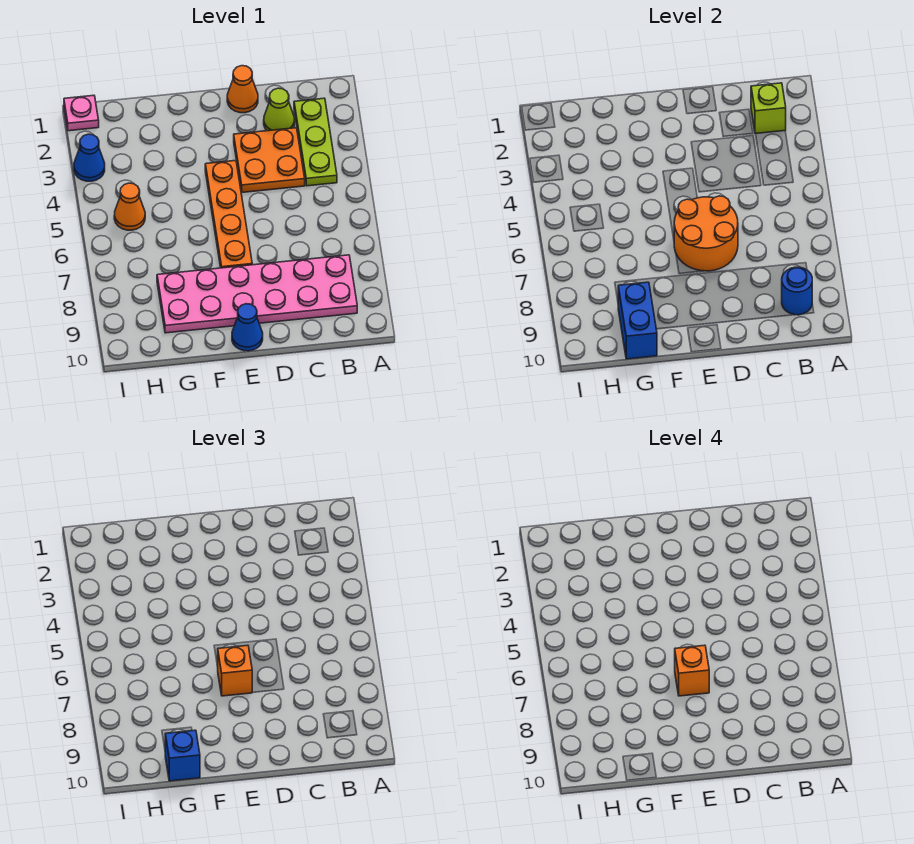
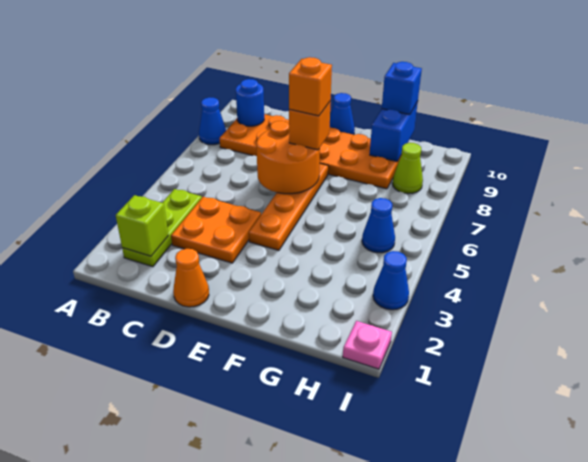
none -> blue 1x1 cone [199,97,226,145]
pink 2x6 plate [157,255,357,333] -> orange 2x6 plate [219,114,401,189]
lime 1x1 cone [264,88,295,131] -> lime 1x1 cone moved to [392,143,423,194]
orange 1x1 cone [114,183,145,230] -> blue 1x1 cone [362,198,395,253]

